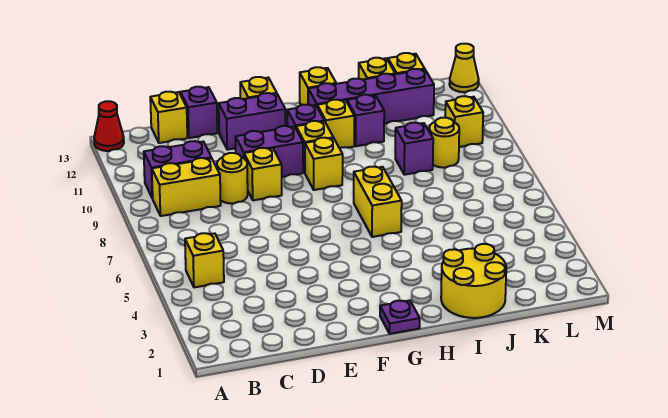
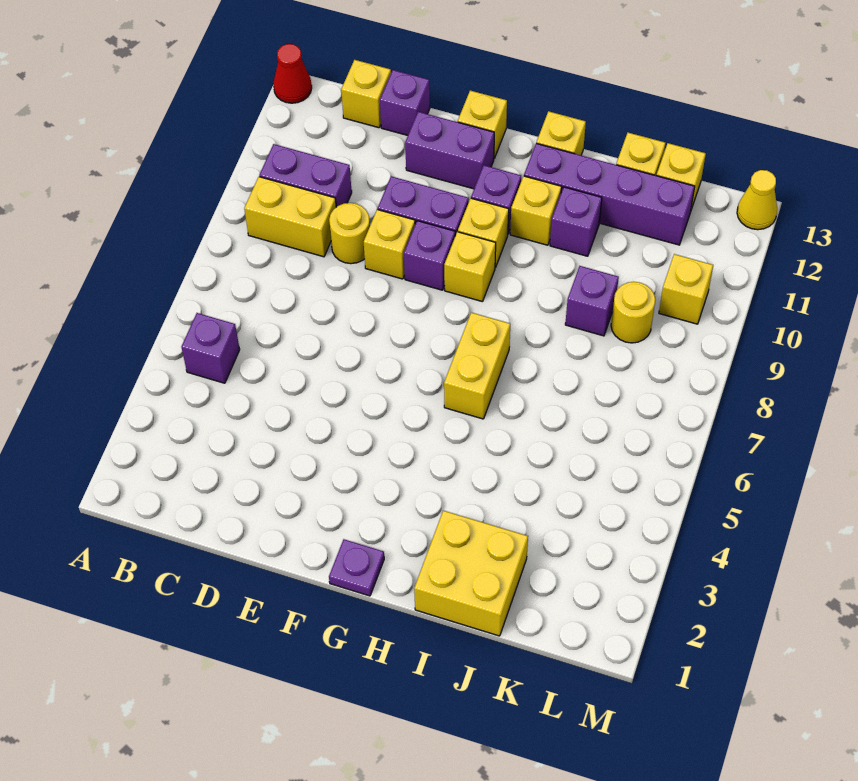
yellow 1x1 brick [185,233,224,287] -> purple 1x1 brick [182,313,240,383]
none -> purple 1x1 brick [404,221,455,290]
yellow 2x2 round brick [441,244,506,318] -> yellow 2x2 brick [414,511,528,636]

